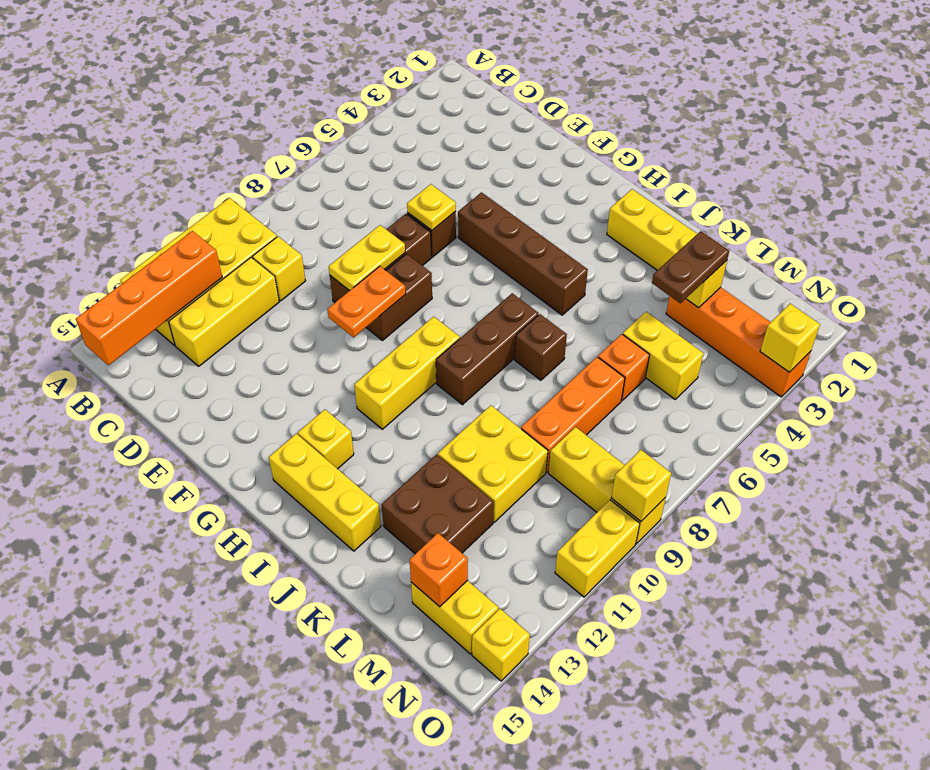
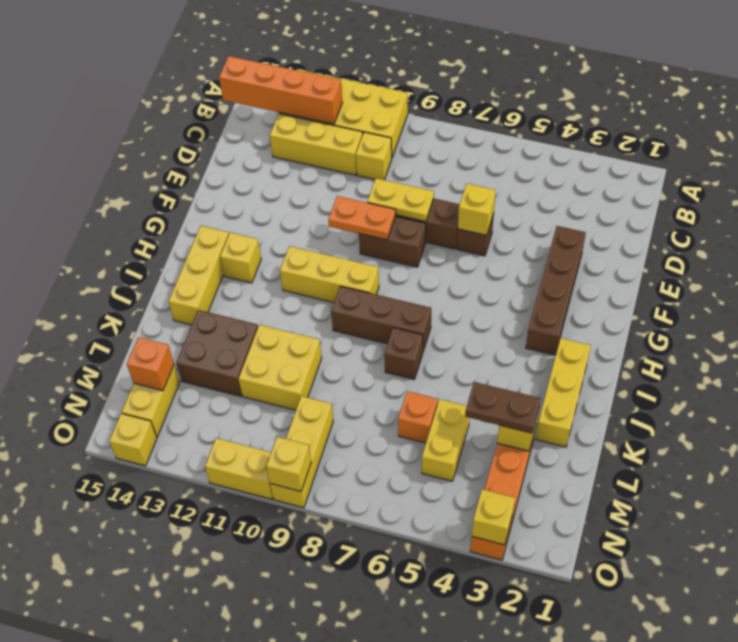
yellow 1x1 plate [407,184,456,230] -> yellow 1x1 brick [458,184,496,235]
brown 1x4 brick [458,192,588,315] -> brown 1x4 brick moved to [526,226,586,355]
orange 1x3 brick [521,357,625,472] -> none

